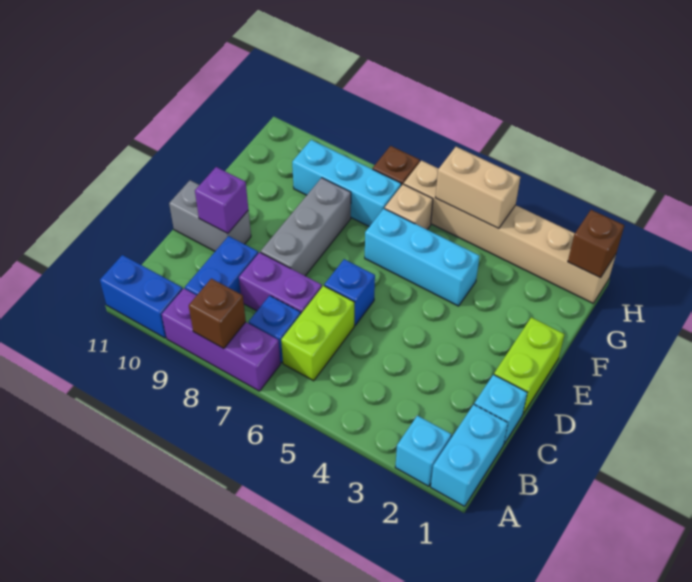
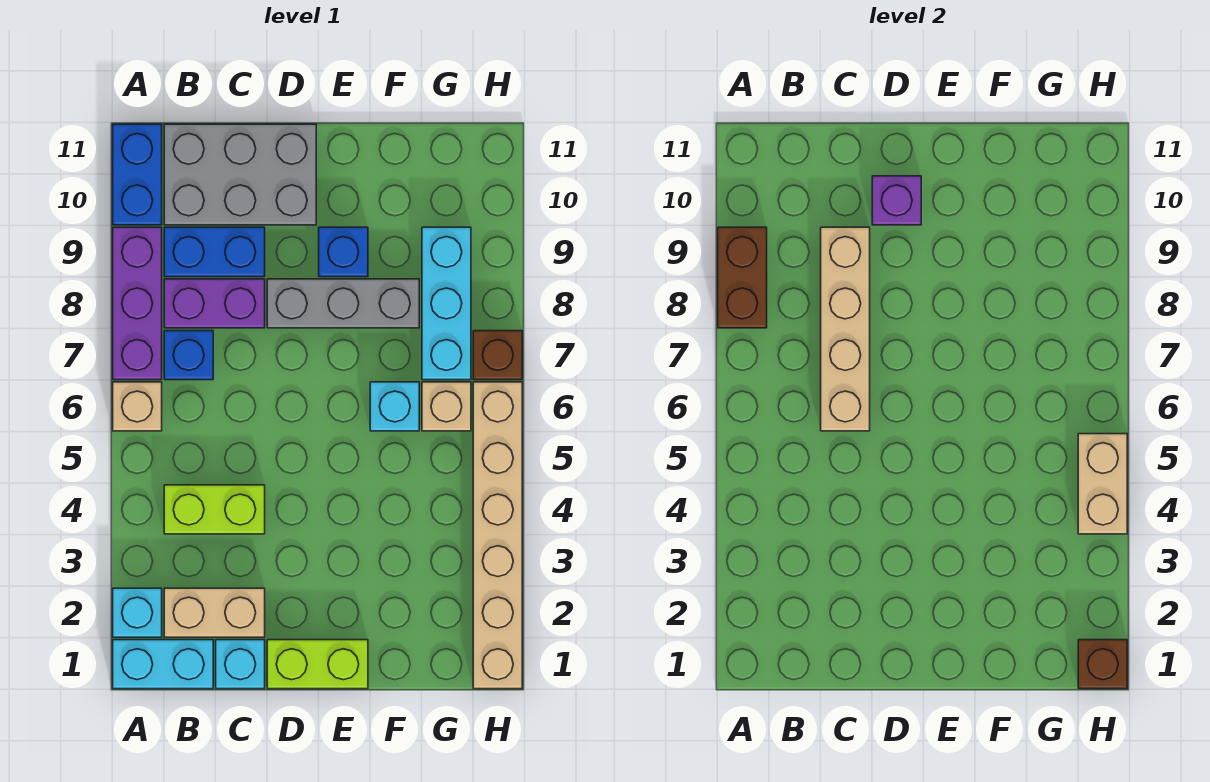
none -> tan 1x1 brick [113,382,162,431]
brown 1x1 brick [189,279,246,349] -> brown 1x2 brick [718,227,767,328]
none -> tan 1x2 brick [164,588,265,637]
lime 1x2 brick [281,286,355,381] -> lime 1x2 brick moved to [164,485,265,534]
none -> tan 1x4 brick [821,227,870,431]
purple 1x2 brick [239,252,322,313] -> purple 1x2 brick turned to [164,279,265,328]
blue 1x1 brick [324,259,375,325] -> blue 1x1 brick moved to [319,227,368,277]
grey 1x2 brick [169,180,251,251] -> grey 2x3 brick [164,124,316,225]
cyan 1x3 brick [365,209,480,306] -> cyan 1x1 brick [370,382,419,431]

